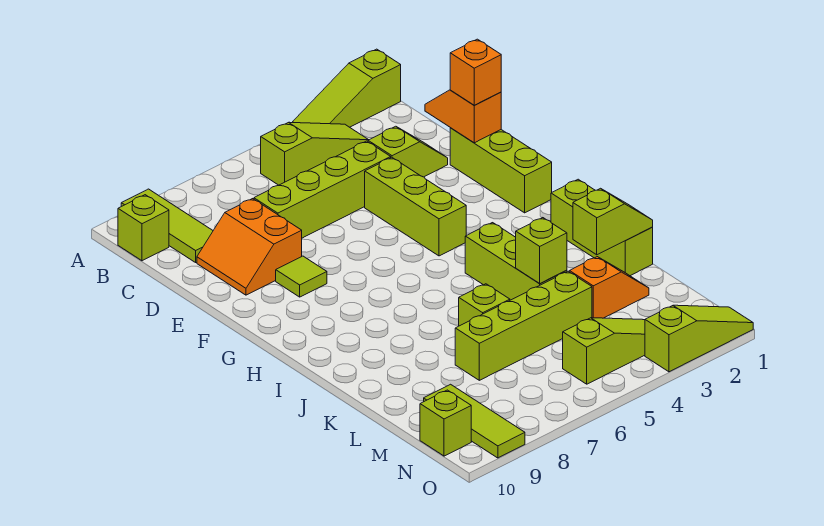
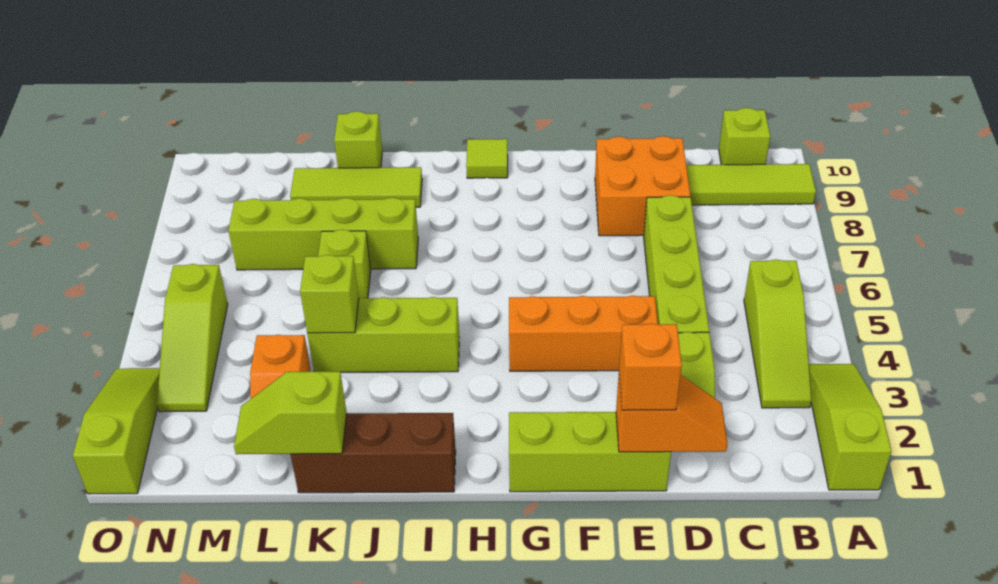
orange 2x2 slope [197,199,302,295] -> orange 2x2 brick [595,136,690,236]
lime 1x3 brick [365,157,466,256] -> orange 1x3 brick [509,295,658,371]
lime 1x1 tile [276,256,327,297] -> lime 1x1 tile moved to [466,139,508,178]
lime 1x3 brick [551,179,653,276] -> brown 1x3 brick [291,413,456,493]
lime 1x2 slope [573,188,653,255] -> lime 1x2 slope turned to [234,371,347,454]
lime 1x4 brick [455,271,592,380] -> lime 1x4 brick turned to [228,198,418,270]
lime 1x3 tile [424,384,525,458] -> lime 1x3 tile moved to [290,167,422,207]
lime 1x1 brick [420,390,471,456] -> lime 1x1 brick moved to [334,111,382,168]
lime 1x3 slope [645,305,753,372] -> lime 1x3 slope turned to [73,368,160,494]

